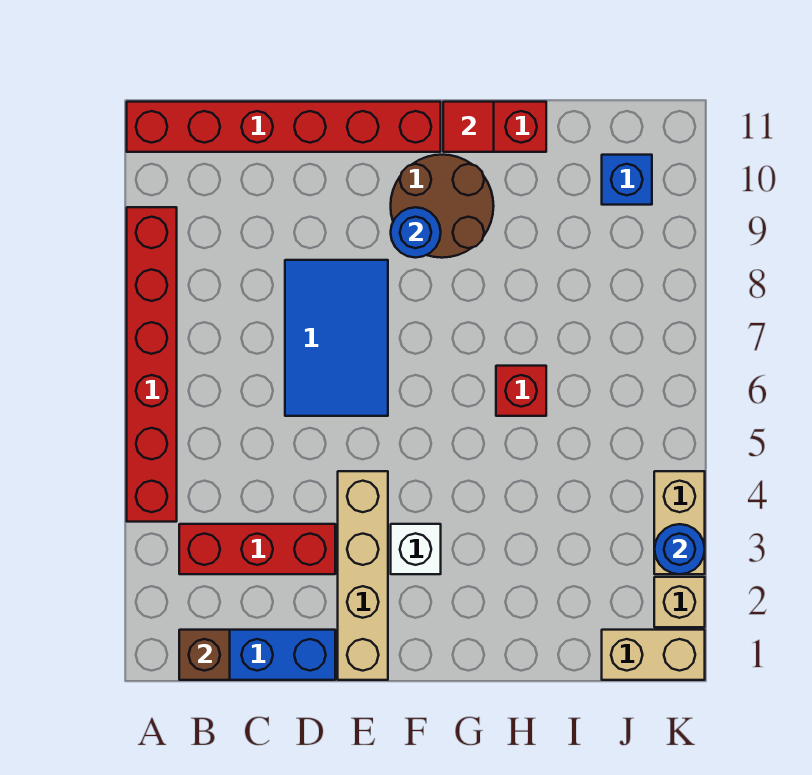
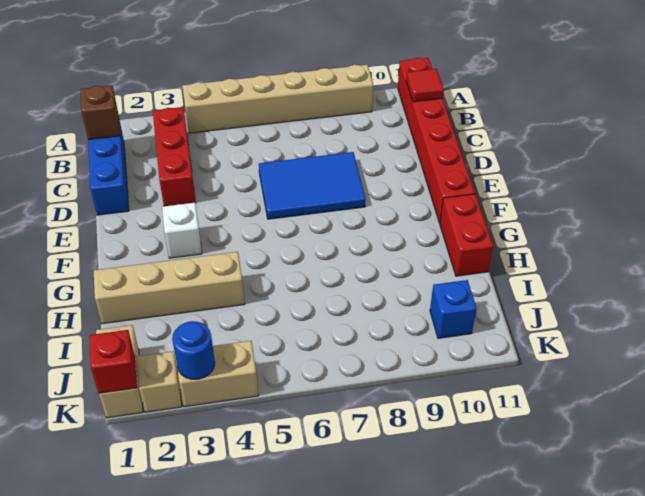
red 1x6 brick [127,207,177,522] -> tan 1x6 brick [183,65,373,133]
tan 1x4 brick [338,471,388,680] -> tan 1x4 brick moved to [94,252,245,324]
brown 2x2 round brick [391,155,494,258] -> none
blue 1x1 round brick [391,207,441,258] -> none
red 1x1 tile [443,102,494,152] -> red 1x1 tile moved to [406,69,444,102]
red 1x1 brick [496,366,546,416] -> red 1x1 brick moved to [89,330,137,393]

